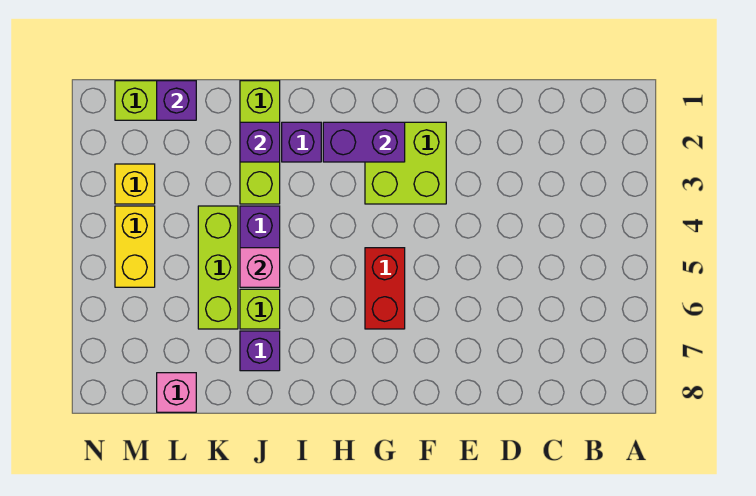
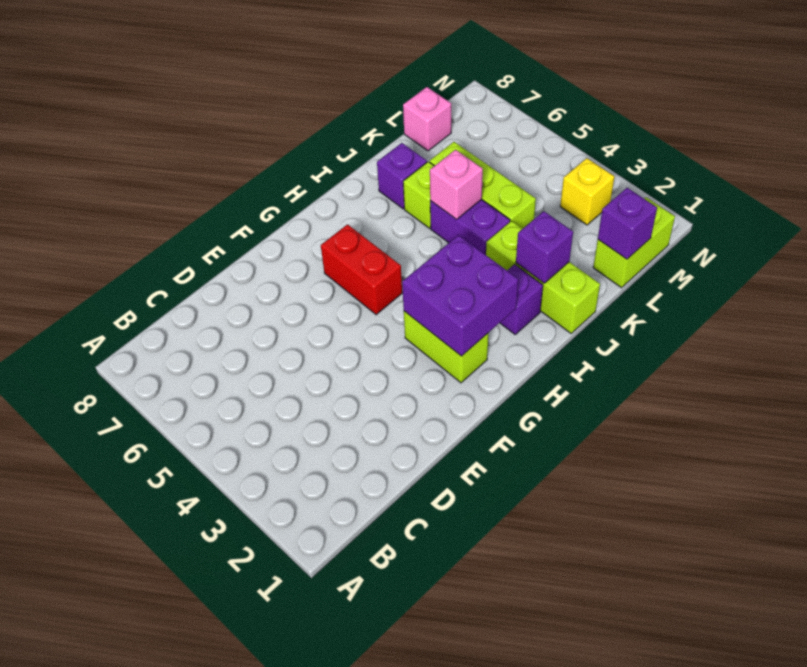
lime 2x2 brick [365,122,446,204] -> lime 1x2 brick [404,311,488,383]
purple 1x2 brick [323,122,405,162] -> purple 2x2 brick [402,235,518,356]
yellow 1x2 brick [115,206,155,287] -> none

